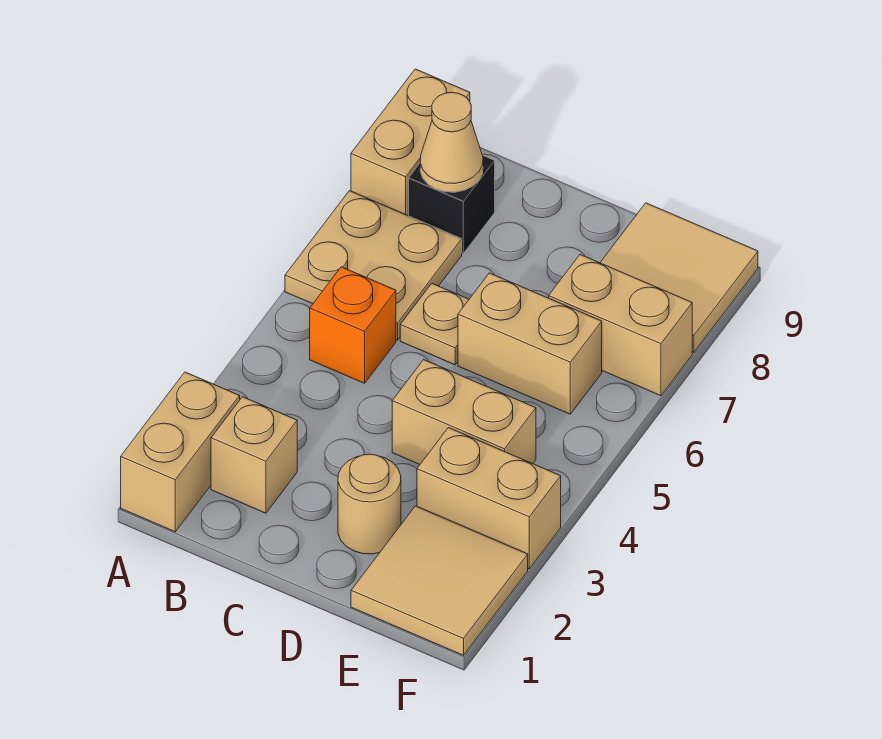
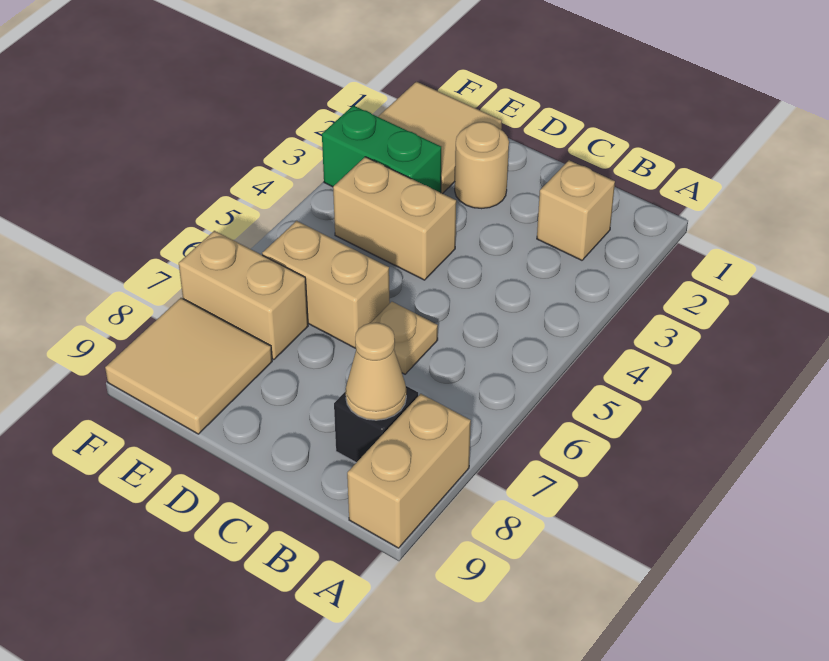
tan 1x2 brick [121,372,240,532] -> none
tan 2x2 plate [285,191,462,340] -> none
orange 1x1 brick [310,267,396,383] -> none
tan 1x2 brick [417,428,561,569] -> green 1x2 brick [322,105,441,193]

